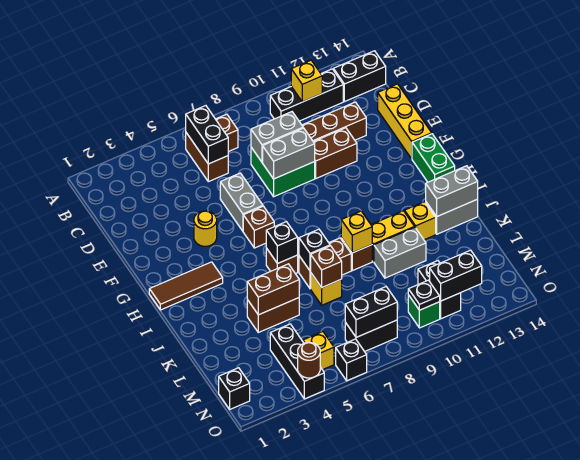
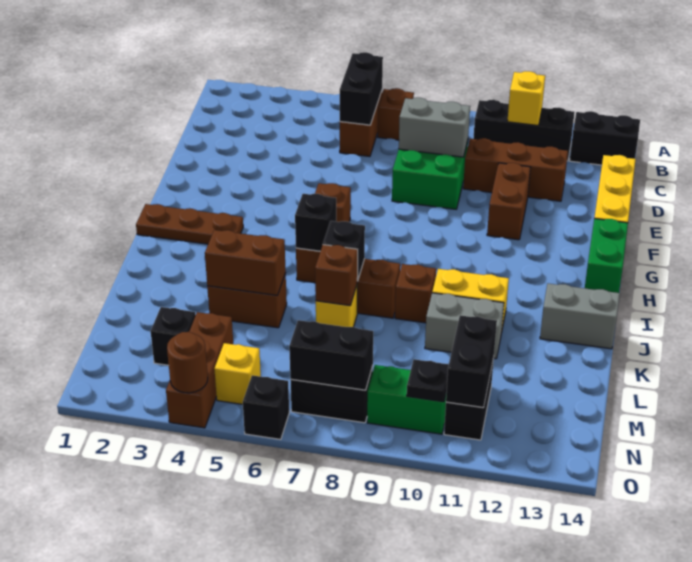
grey 1x2 brick [220,173,263,231] -> none
grey 1x2 brick [263,128,315,179] -> none
brown 1x2 brick [314,128,357,178] -> brown 1x2 brick turned to [487,163,531,240]
yellow 1x1 round brick [194,211,217,246] -> none
brown 1x3 tile [149,262,223,310] -> brown 1x3 plate [136,204,243,244]
yellow 1x1 brick [341,211,372,253] -> none
yellow 1x1 brick [405,202,436,240] -> none
grey 1x2 brick [426,166,478,216] -> none
black 1x3 brick [270,324,324,399] -> brown 1x3 brick [166,312,233,428]
black 1x1 brick [219,368,250,409] -> black 1x1 brick moved to [151,307,196,365]
green 1x1 brick [408,295,440,328] -> green 1x2 brick [367,365,447,434]
black 1x2 brick [430,250,482,301] -> black 1x2 brick turned to [446,315,497,408]

